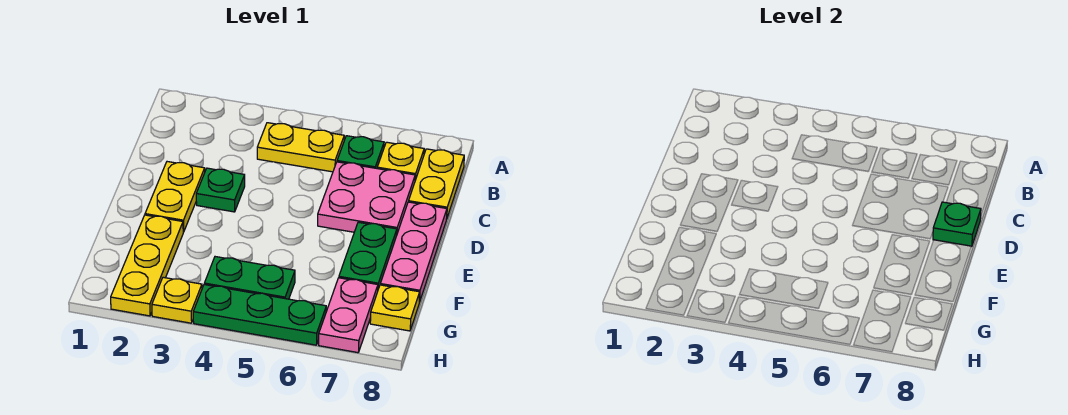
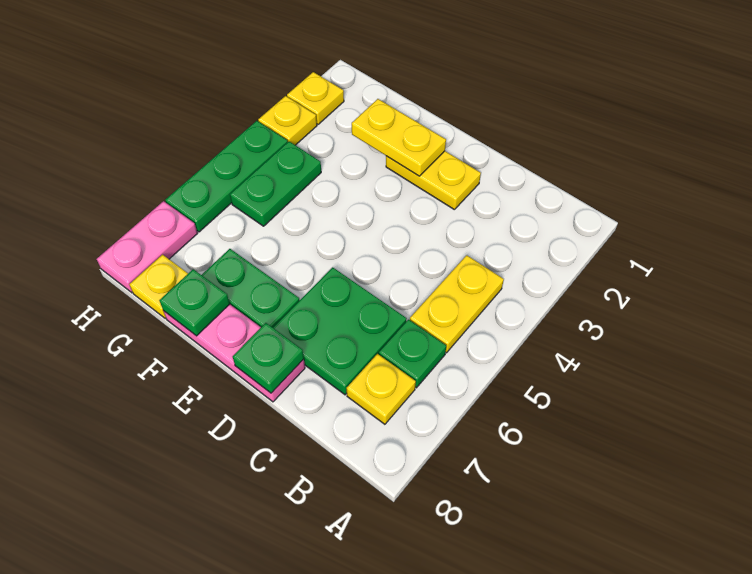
yellow 1x2 plate [409,149,464,217] -> yellow 1x2 plate moved to [352,99,446,176]
pink 2x2 plate [318,162,415,233] -> green 2x2 plate [273,267,407,395]
green 1x1 plate [196,168,245,212] -> green 1x1 plate moved to [159,269,230,336]
yellow 1x3 plate [111,215,183,316] -> yellow 1x1 plate [287,72,344,124]
pink 1x2 plate [319,278,378,353] -> pink 1x2 plate turned to [97,201,197,293]

